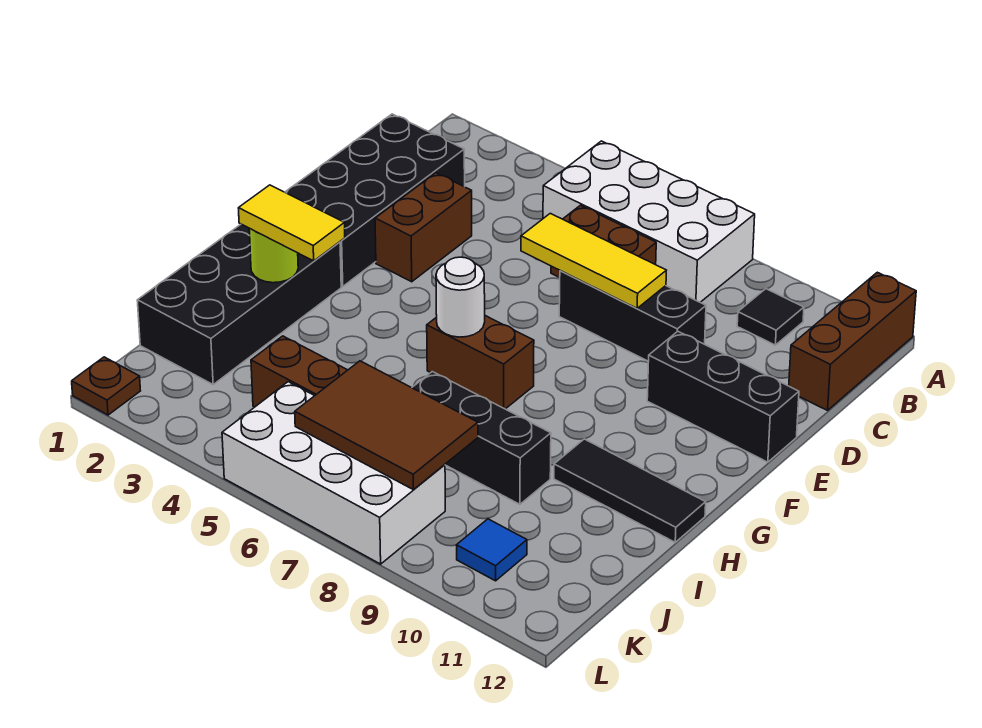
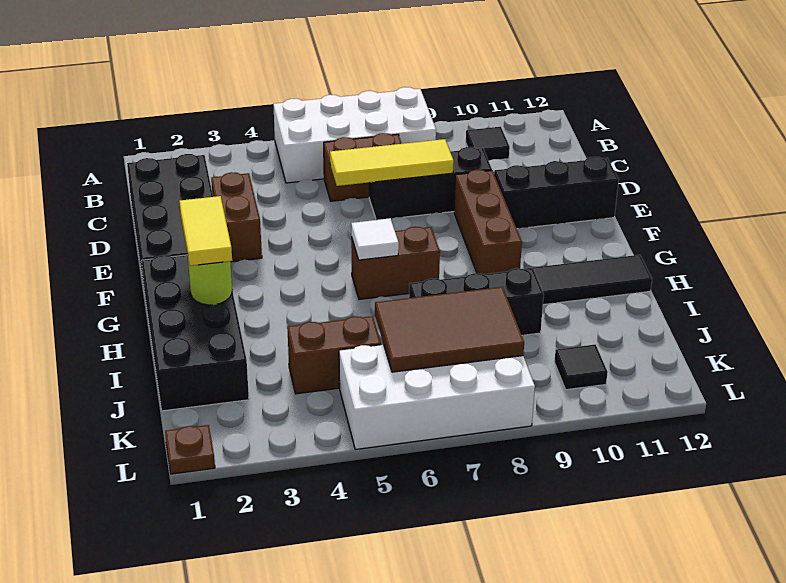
brown 1x3 brick [789,272,916,410] -> brown 1x3 brick moved to [454,170,522,275]
white 1x1 round brick [436,257,485,337] -> white 1x1 tile [351,218,399,260]
yellow 1x2 tile [239,185,345,261] -> yellow 1x2 tile turned to [179,196,232,266]
blue 1x1 tile [457,519,527,581] -> black 1x1 tile [554,344,608,390]

